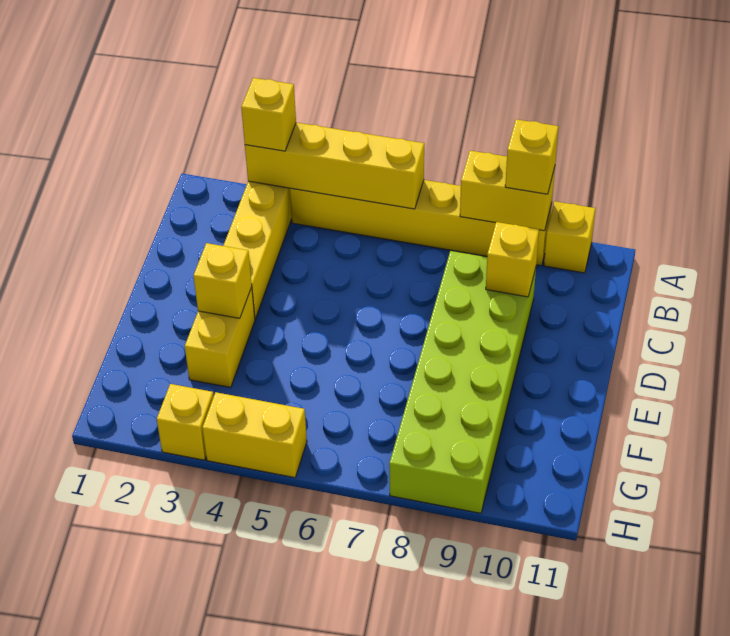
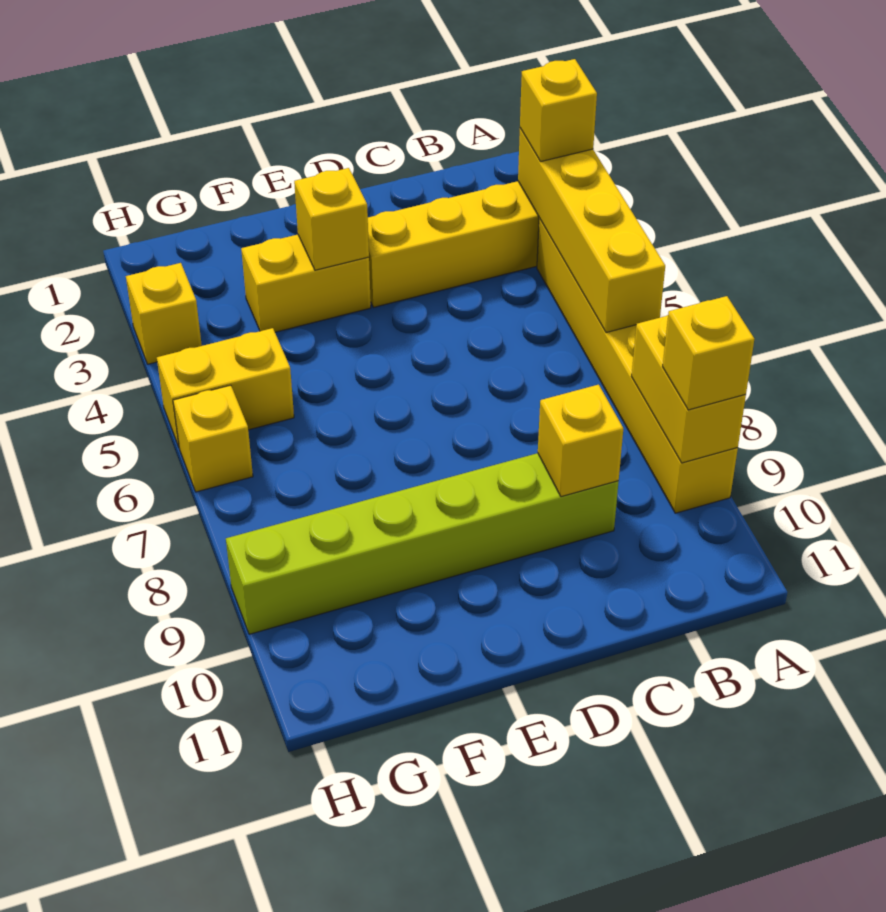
yellow 1x1 brick [544,201,595,273] -> yellow 1x1 brick moved to [173,385,253,492]
lime 2x6 brick [389,251,536,513] -> lime 1x6 brick [226,453,619,634]
yellow 1x2 brick [202,392,307,478] -> yellow 1x2 brick turned to [157,328,294,446]

